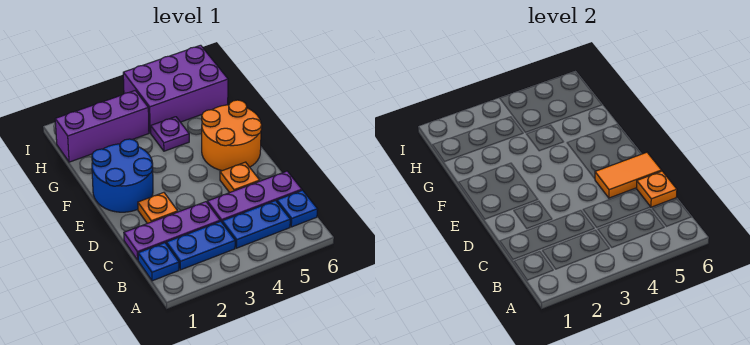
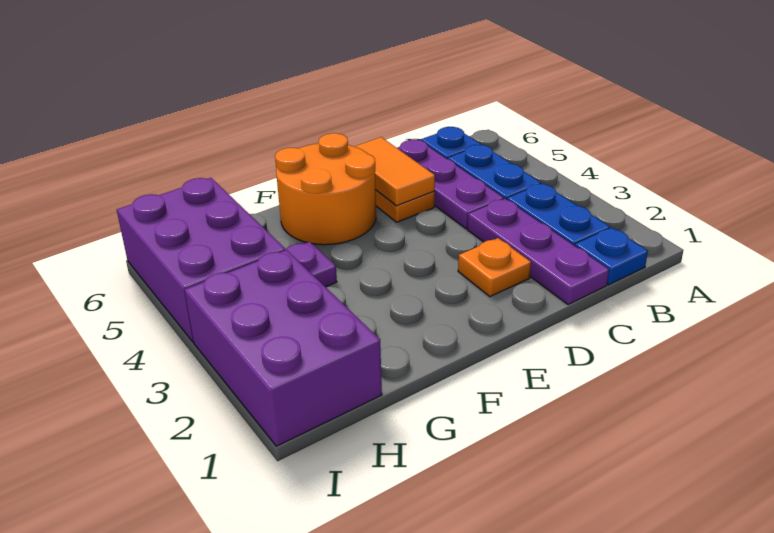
orange 1x1 plate [637,171,677,207] -> none
blue 2x2 round brick [92,139,153,212] -> none
purple 1x3 brick [55,91,149,162] -> purple 2x3 brick [184,250,382,446]

